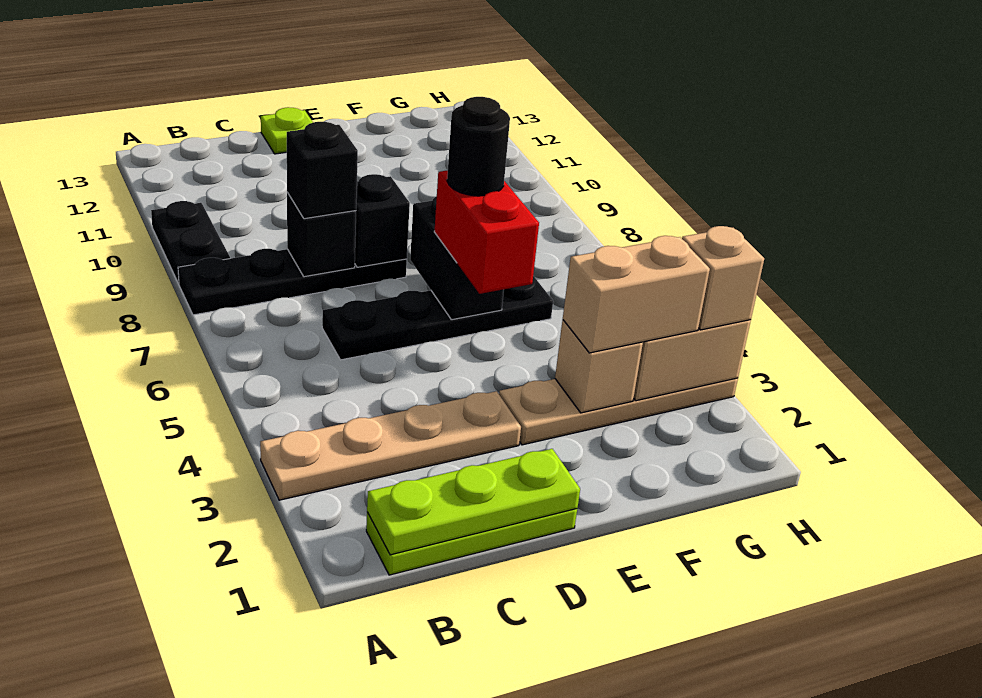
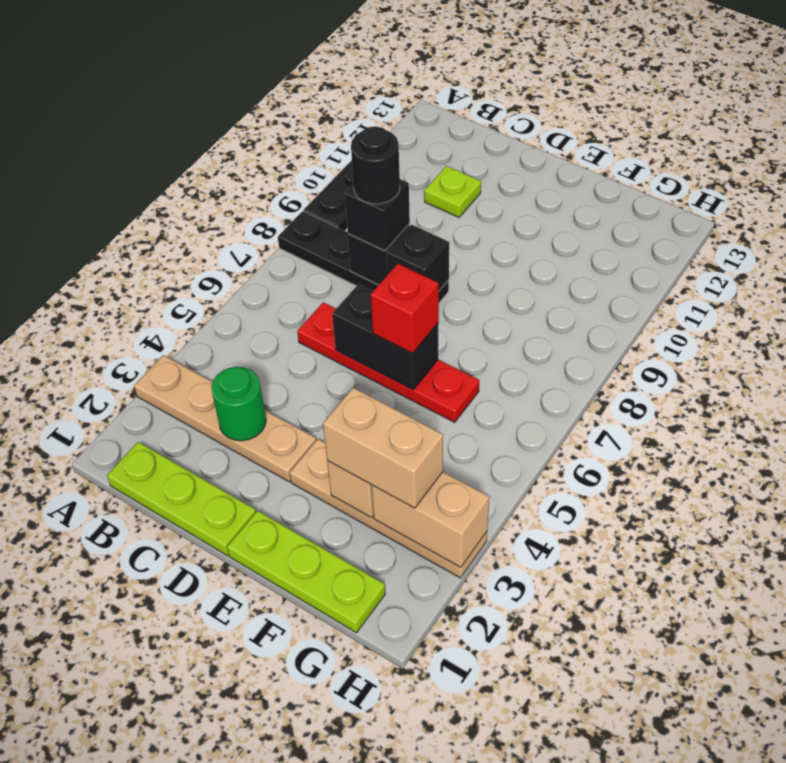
lime 1x3 plate [367,449,580,555] -> lime 1x3 plate moved to [227,511,385,633]
none -> green 1x1 round brick [211,367,266,441]
black 1x4 plate [322,276,553,360] -> red 1x4 plate [297,302,479,422]
lime 1x1 plate [261,107,313,154] -> lime 1x1 plate moved to [424,166,481,217]
red 1x2 brick [434,170,539,294] -> red 1x1 brick [371,264,439,353]
black 1x2 brick [410,196,504,320] -> black 1x2 brick turned to [332,284,439,390]
black 1x1 round brick [447,97,510,196] -> black 1x1 round brick moved to [351,126,400,204]
tan 1x1 brick [682,226,764,330] -> none

